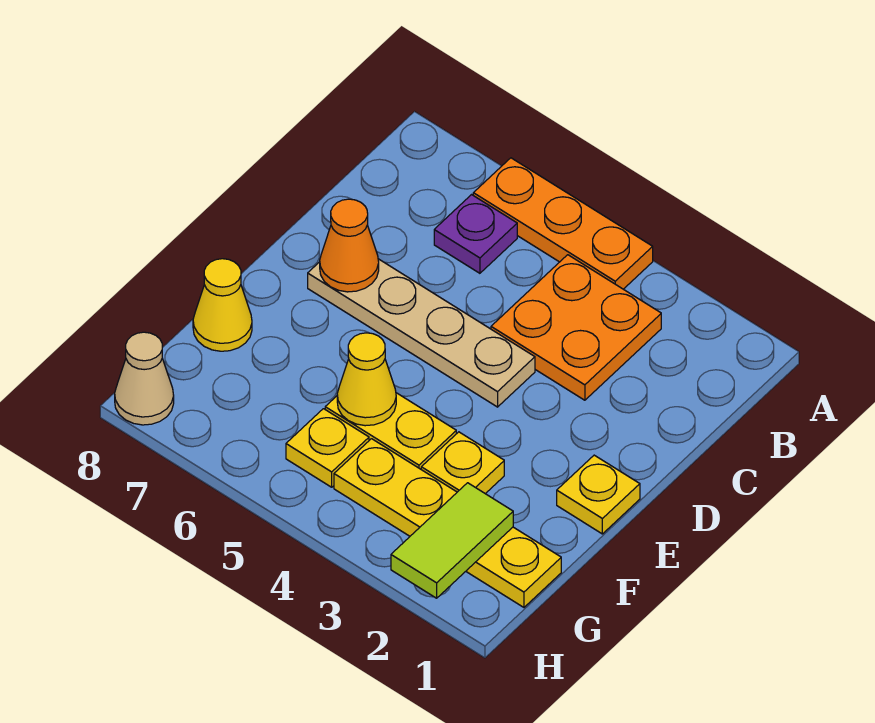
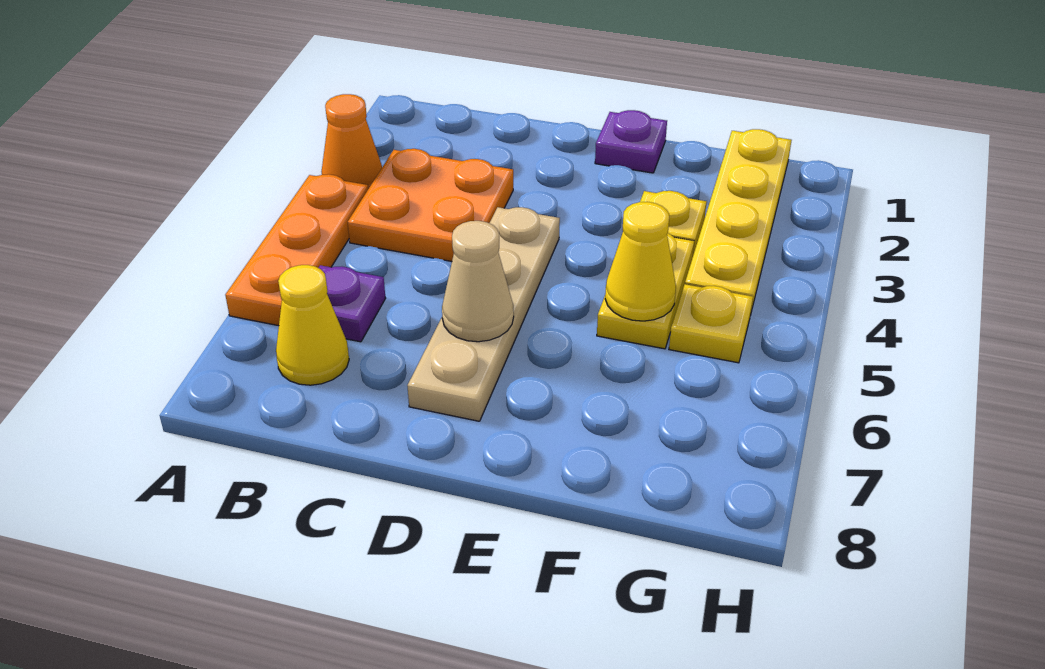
orange 1x1 cone [320,199,379,292] -> orange 1x1 cone moved to [321,94,382,189]
yellow 1x1 plate [557,455,640,534] -> purple 1x1 plate [595,110,667,173]
yellow 1x1 cone [193,259,252,351] -> yellow 1x1 cone moved to [276,265,349,385]
lime 1x2 tile [391,483,513,598] -> none
tan 1x1 cone [115,332,174,425] -> tan 1x1 cone moved to [442,221,514,342]

